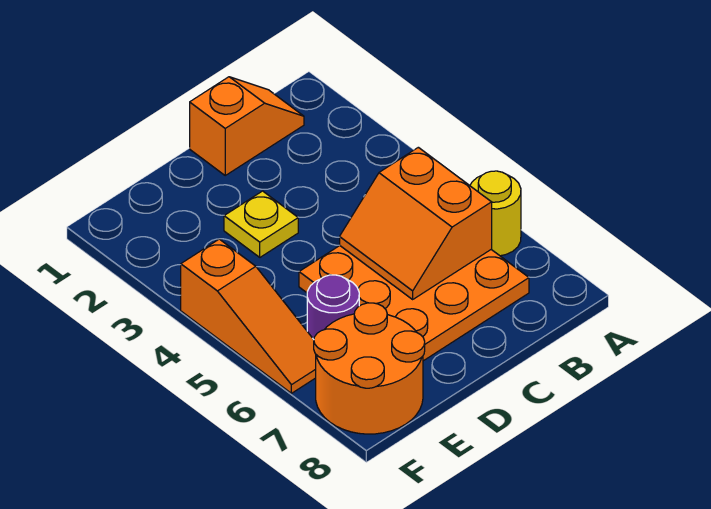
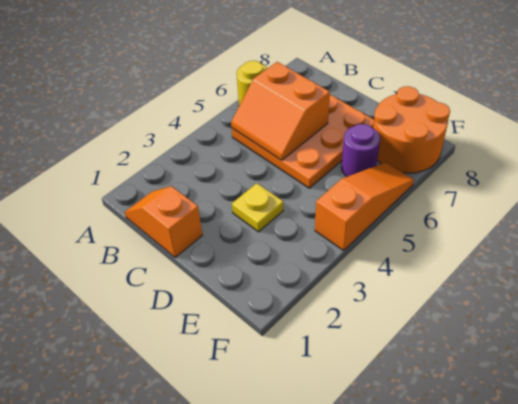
orange 2x2 slope [340,147,492,299] -> orange 2x2 slope turned to [231,62,330,160]

